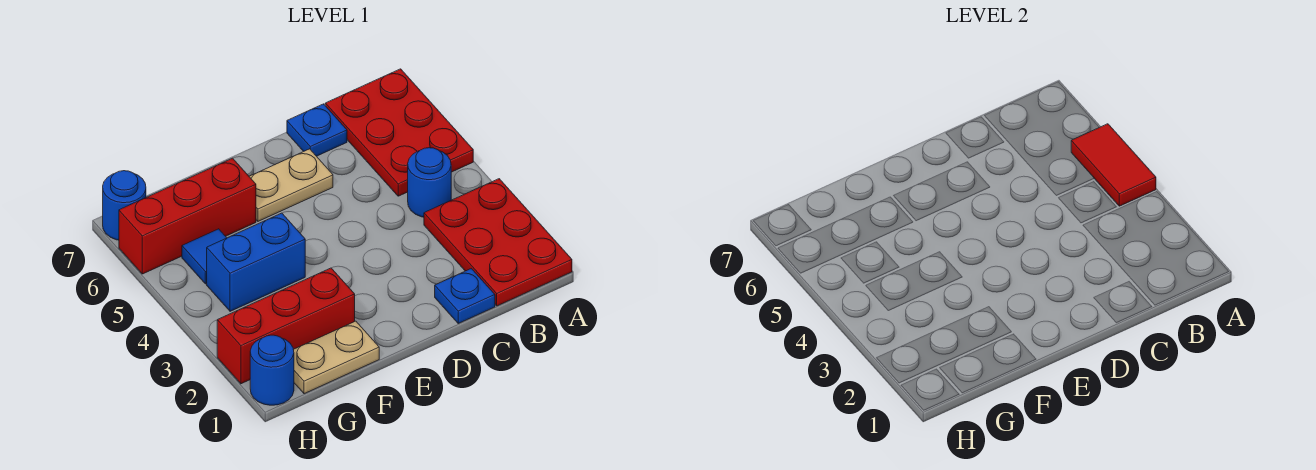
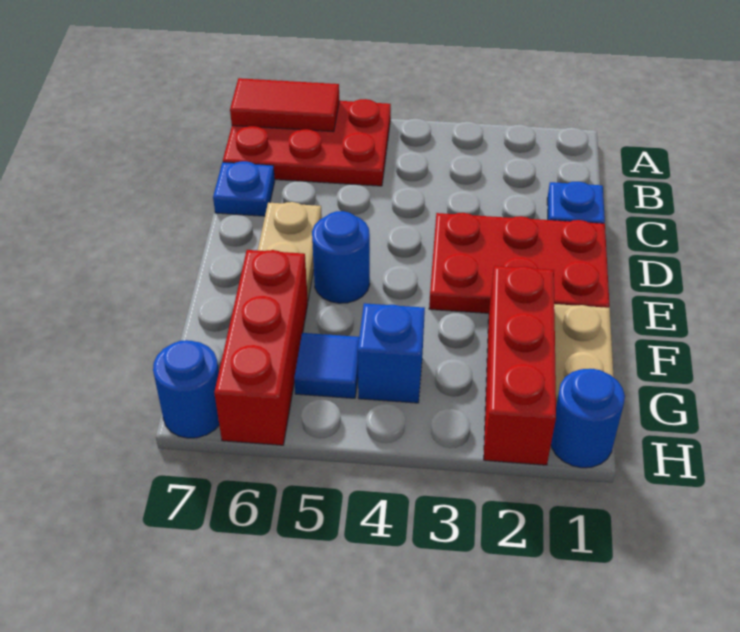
red 2x3 plate [424,179,572,306] -> red 2x3 plate moved to [429,213,610,313]
red 1x2 tile [1071,124,1156,206] -> red 1x2 tile moved to [230,78,339,132]
blue 1x1 round brick [408,148,451,217] -> blue 1x1 round brick moved to [312,211,370,303]
blue 1x2 brick [207,213,305,311] -> blue 1x1 brick [358,303,425,403]

